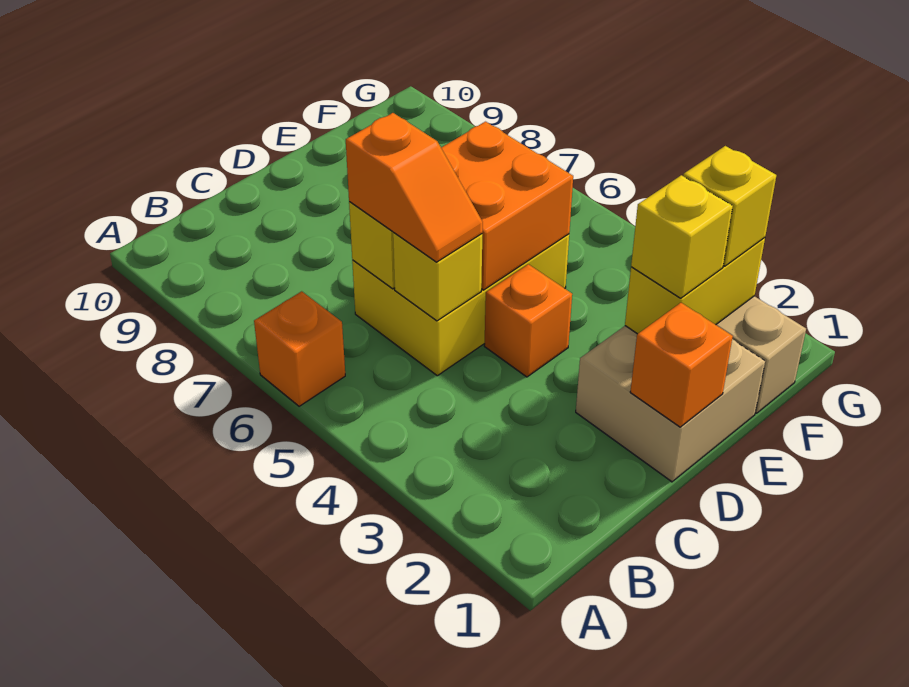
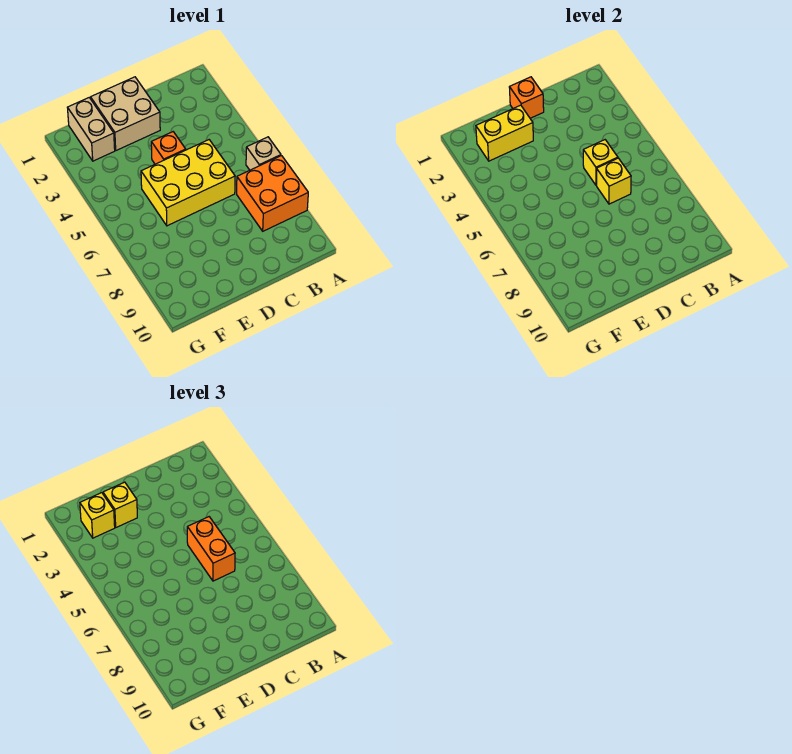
orange 1x1 brick [254,291,345,406] -> tan 1x1 brick [246,137,281,170]
orange 1x2 slope [346,113,483,262] -> orange 1x2 brick [187,517,235,581]
orange 2x2 brick [441,122,573,290] -> orange 2x2 brick moved to [237,156,308,231]

